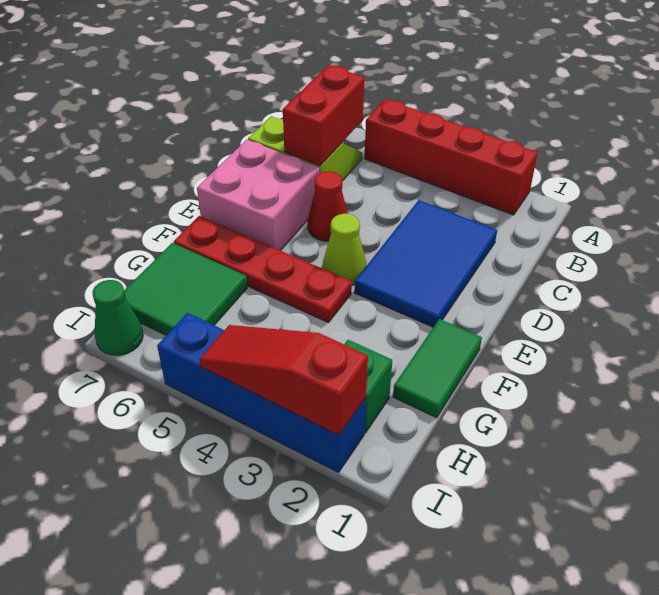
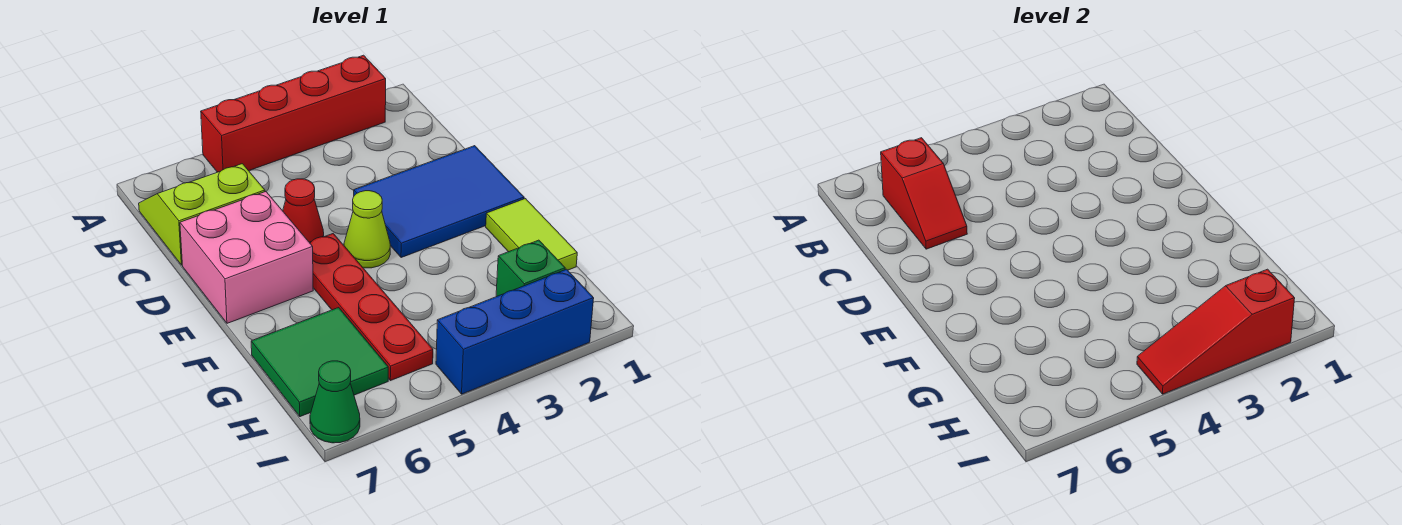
red 1x2 brick [283,65,364,166] -> red 1x2 slope [881,138,967,249]
blue 2x3 tile [354,200,497,327] -> blue 2x3 tile turned to [354,146,524,258]
green 1x2 tile [393,319,482,418] -> lime 1x2 tile [486,199,577,270]
red 1x4 plate [174,216,352,323] -> red 1x4 plate turned to [309,234,433,381]
blue 1x4 brick [157,313,366,472] -> blue 1x3 brick [436,269,594,394]

